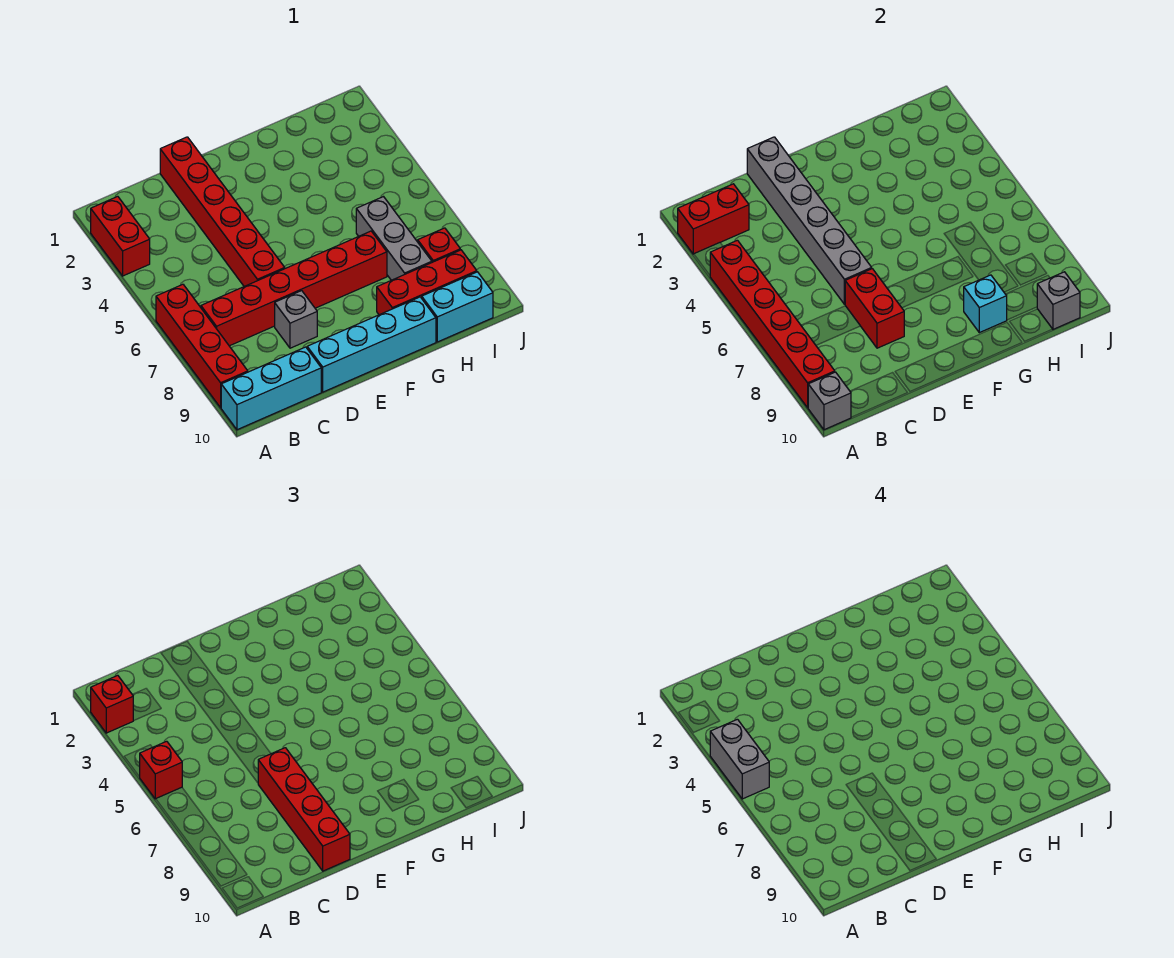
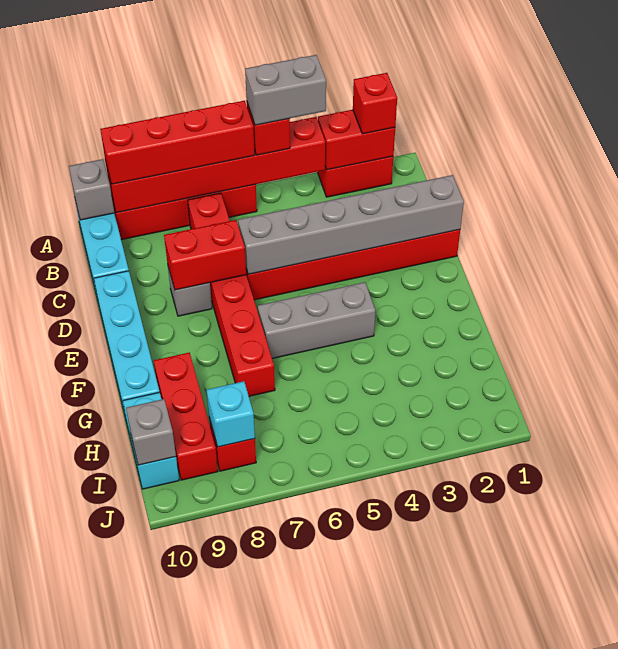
red 1x2 brick [678,184,749,254] -> red 1x2 brick turned to [318,110,395,170]
red 1x4 brick [258,748,350,871] -> red 1x4 brick moved to [100,101,255,184]
cyan 1x1 brick [964,275,1007,333] -> cyan 1x1 brick moved to [207,381,255,447]
grey 1x3 brick [356,197,432,280] -> grey 1x3 brick moved to [258,282,375,358]

